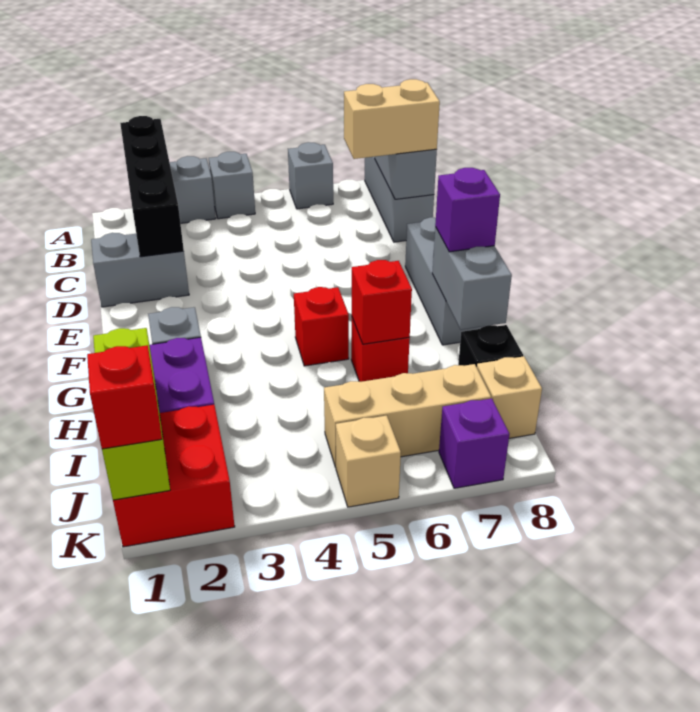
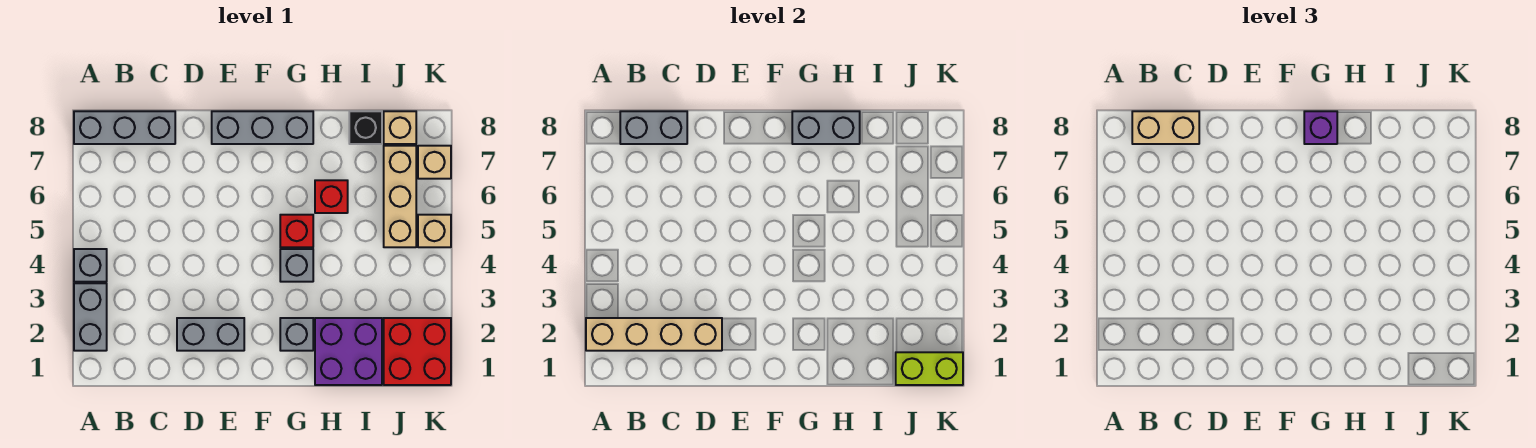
black 1x4 brick [120,116,184,257] -> tan 1x4 brick [586,318,722,351]
grey 1x1 brick [288,142,333,209] -> grey 1x1 brick moved to [280,249,313,282]
tan 1x2 brick [344,79,440,159] -> tan 1x2 brick turned to [1132,111,1199,144]
grey 1x2 brick [91,233,189,307] -> grey 1x2 brick turned to [177,318,244,351]
red 1x1 brick [352,260,412,344] -> none
lime 1x3 brick [93,328,170,500] -> lime 1x2 brick [896,352,963,385]
red 1x1 brick [87,345,162,449] -> none
purple 1x1 brick [439,398,509,488] -> tan 1x1 brick [418,146,451,179]

